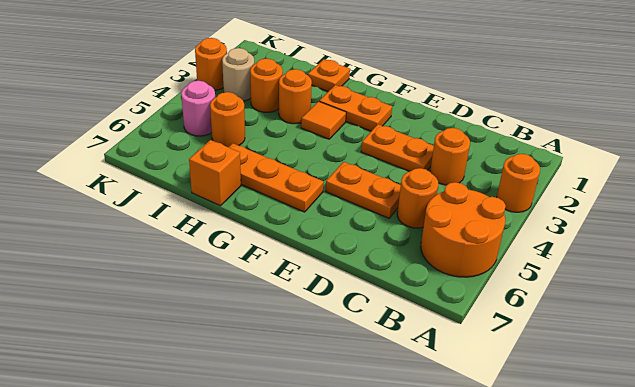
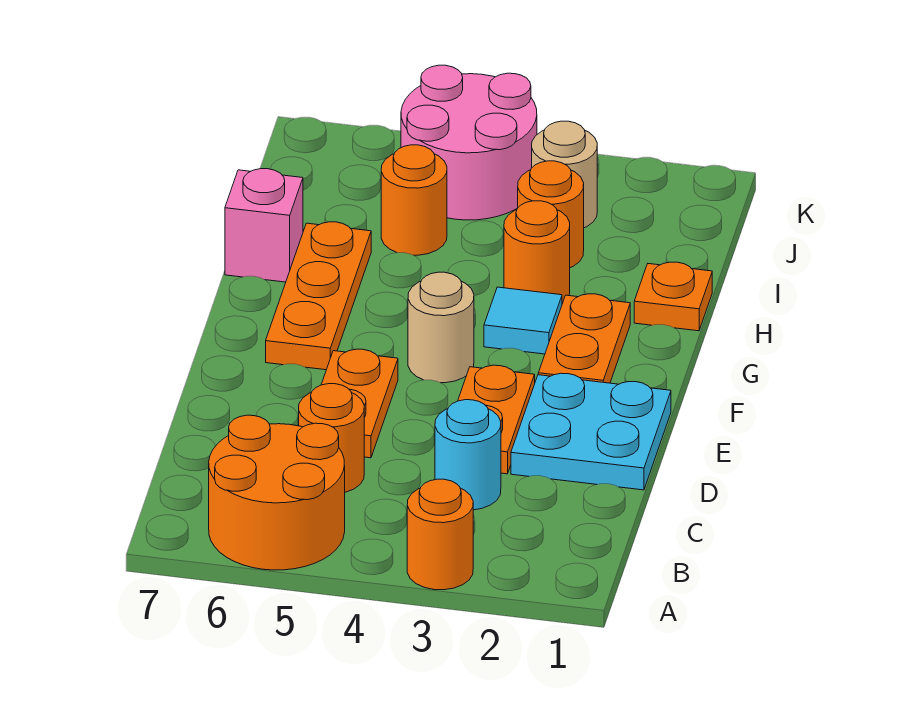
orange 1x1 round brick [430,128,470,185] -> cyan 1x1 round brick [435,400,501,510]
none -> cyan 2x2 plate [511,373,671,490]
none -> tan 1x1 round brick [408,272,474,383]
orange 1x1 tile [301,101,346,139] -> cyan 1x1 tile [484,287,562,354]
orange 1x1 brick [189,140,241,206] -> pink 1x1 brick [225,169,303,282]
pink 1x1 round brick [181,81,215,136] -> pink 2x2 round brick [401,65,537,220]
orange 1x1 round brick [195,38,227,90] -> none

